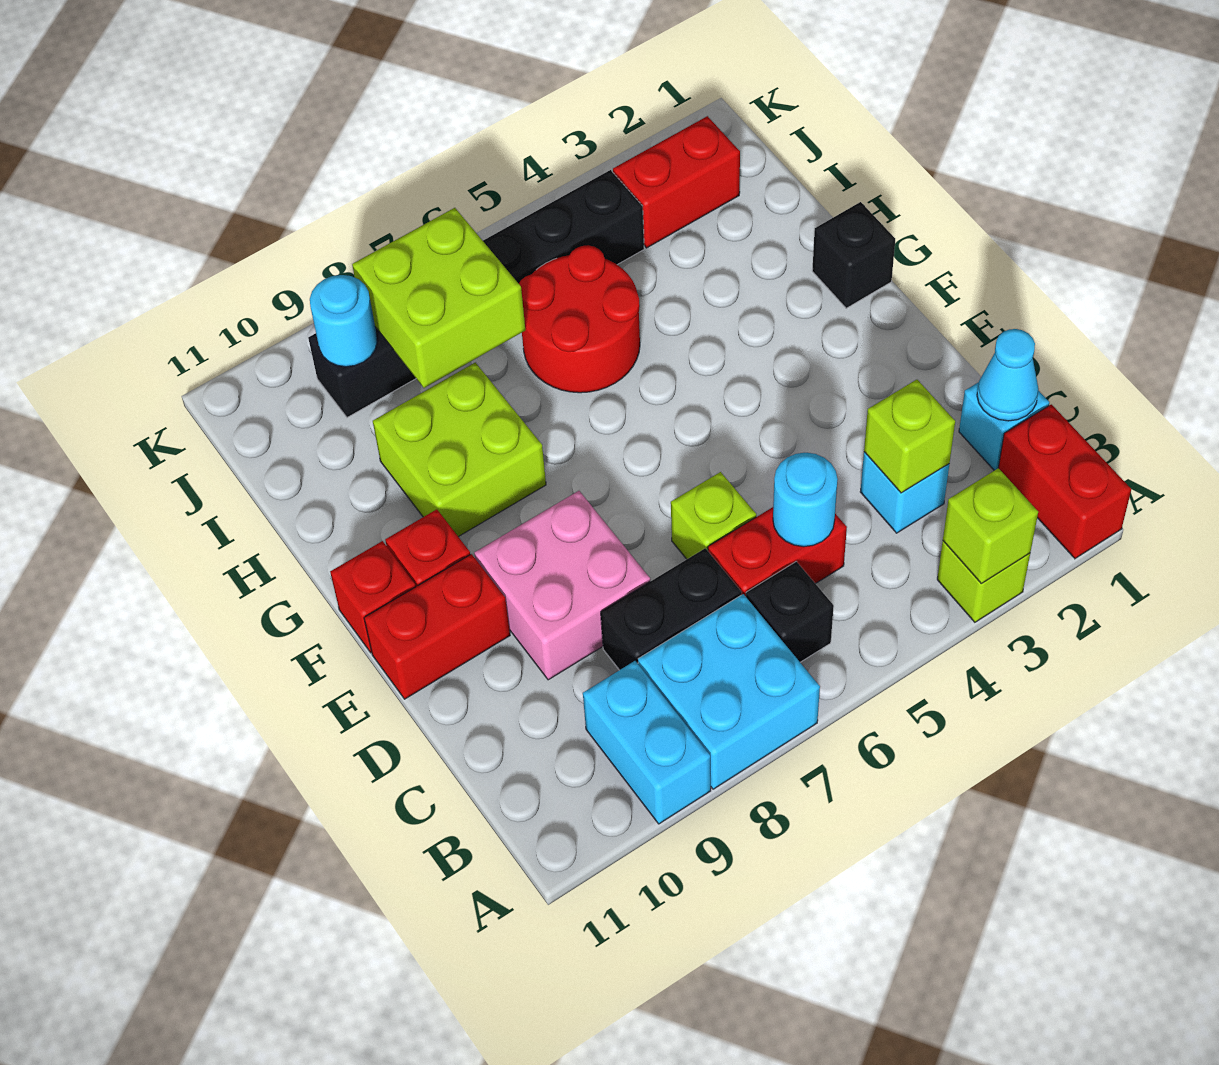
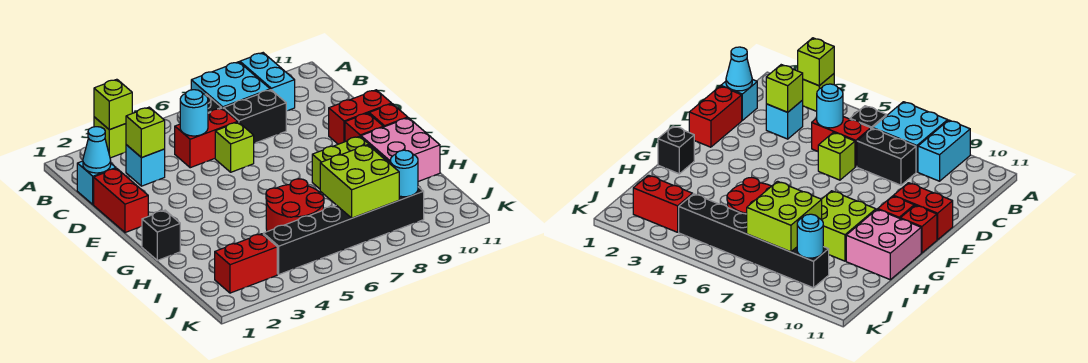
red 1x2 brick [998,404,1131,558] -> red 1x2 brick moved to [94,168,148,233]
pink 2x2 brick [474,491,650,680] -> pink 2x2 brick moved to [361,118,440,181]

